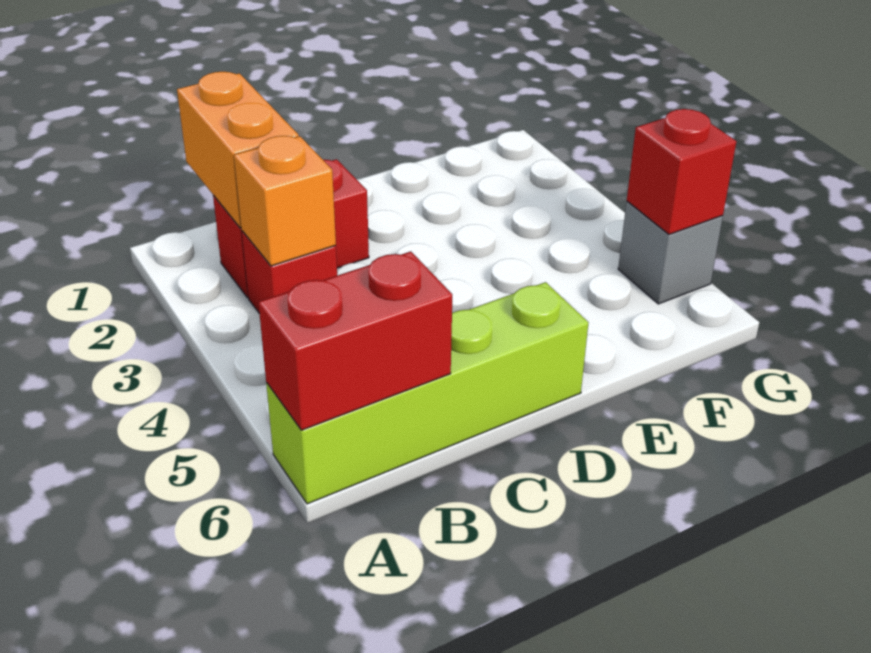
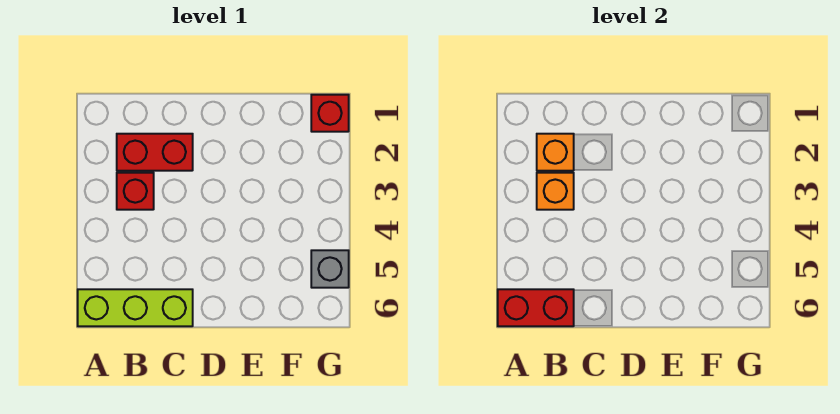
lime 1x4 brick [266,282,589,504] -> lime 1x3 brick [78,289,193,326]
orange 1x2 brick [177,72,299,228] -> orange 1x1 brick [537,134,574,171]
red 1x1 brick [627,109,736,234] -> red 1x1 brick moved to [311,95,349,132]

